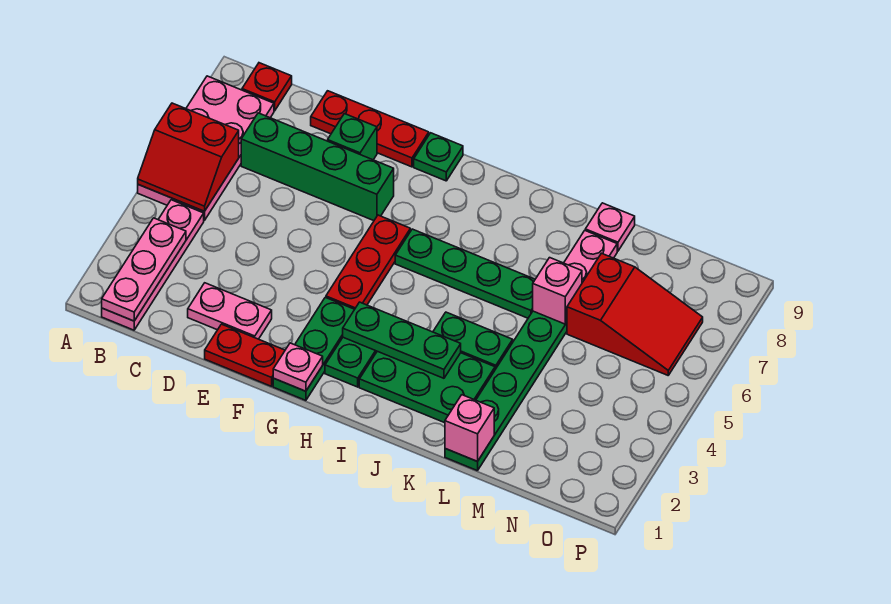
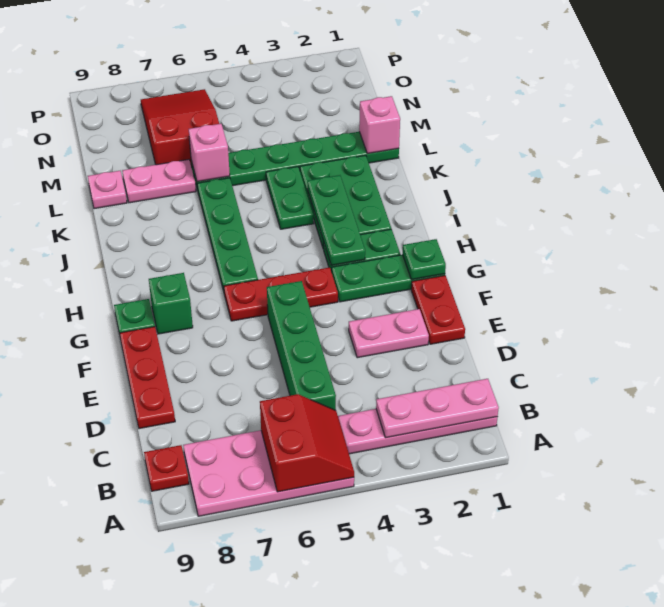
green 1x4 brick [241,113,394,221] -> green 1x4 brick moved to [267,281,336,410]
pink 1x2 plate [188,283,272,339] -> pink 1x2 plate turned to [349,309,429,358]
green 1x1 brick [328,114,377,160] -> green 1x1 brick moved to [149,273,193,334]
pink 1x1 plate [273,343,323,391] -> green 1x1 plate [403,239,446,280]

